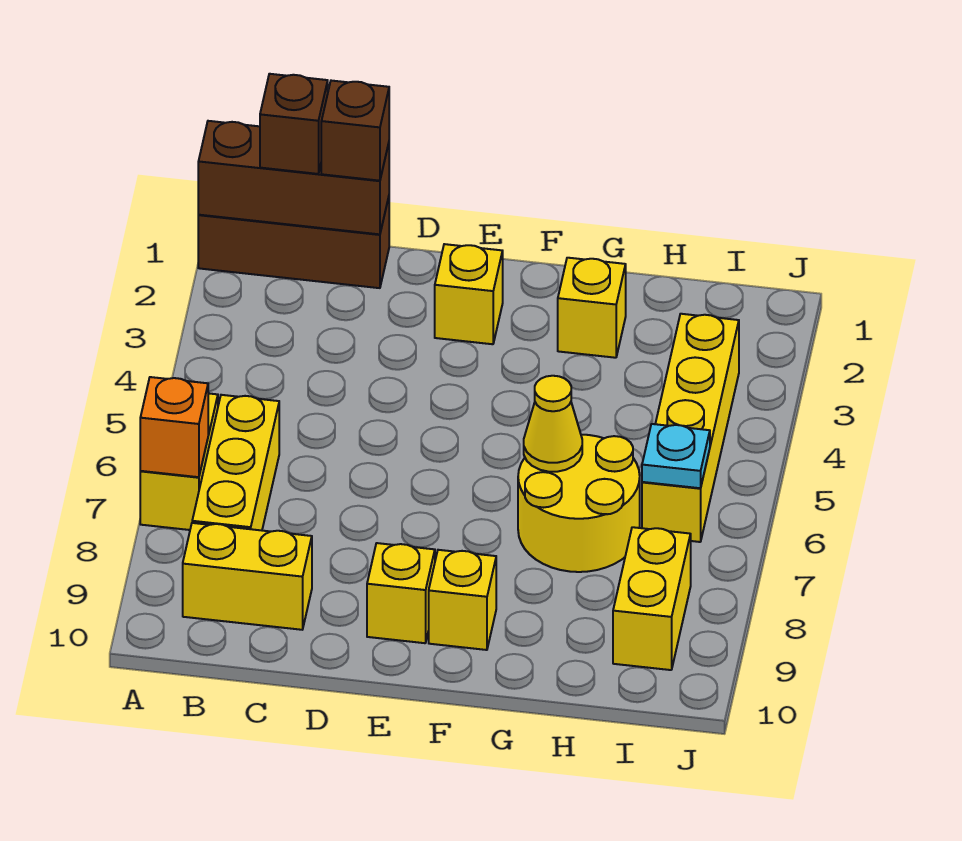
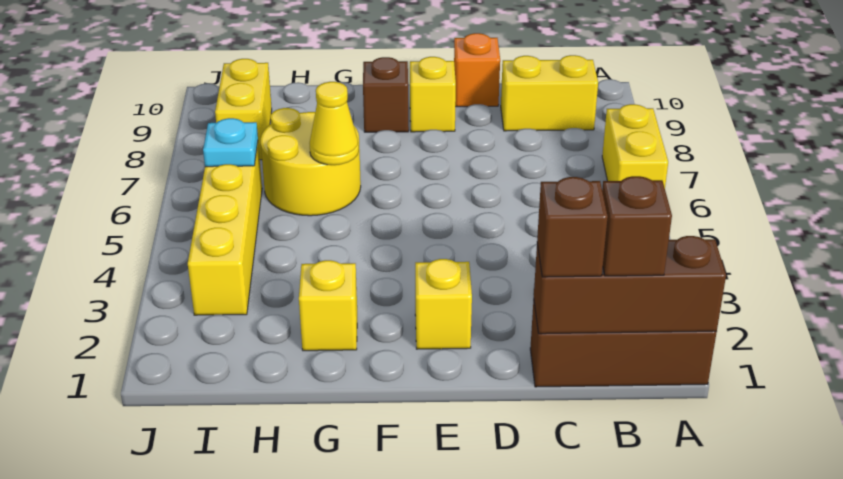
orange 1x1 brick [140,377,208,477] -> orange 1x1 brick moved to [454,33,500,107]
yellow 1x3 brick [192,395,279,530] -> none
yellow 1x1 brick [429,550,496,650] -> brown 1x1 brick [363,57,409,132]

